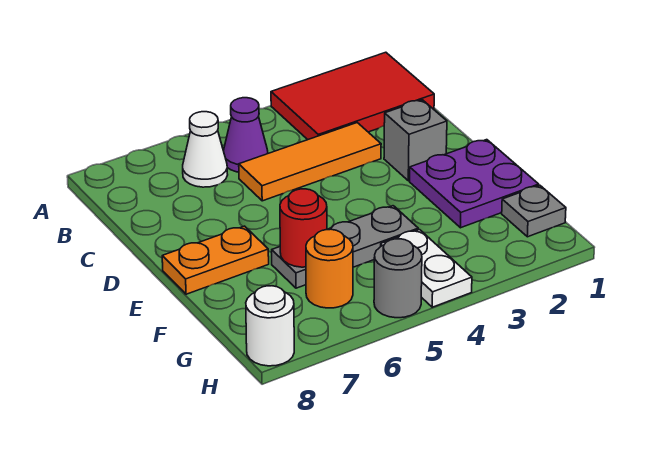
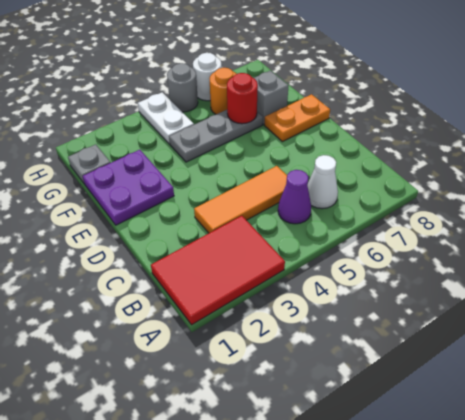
grey 1x1 brick [384,100,447,181] -> grey 1x1 brick moved to [254,71,288,125]
white 1x1 round brick [246,286,294,366] -> white 1x1 round brick moved to [193,53,222,101]

